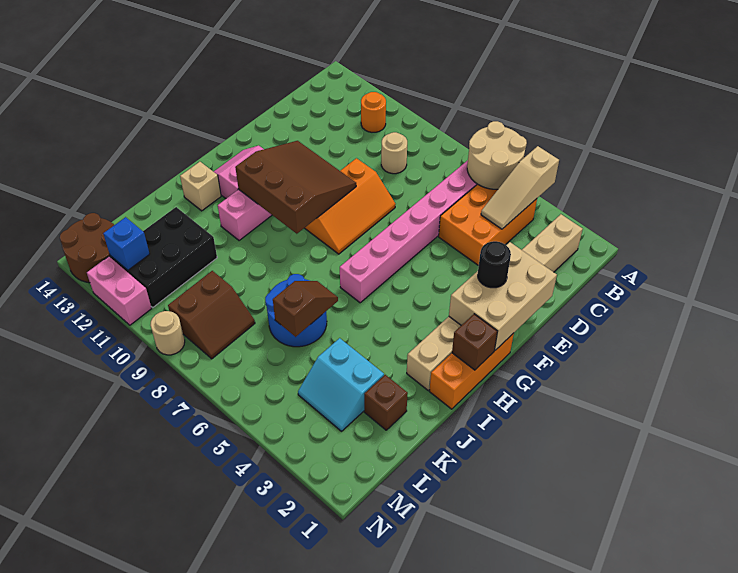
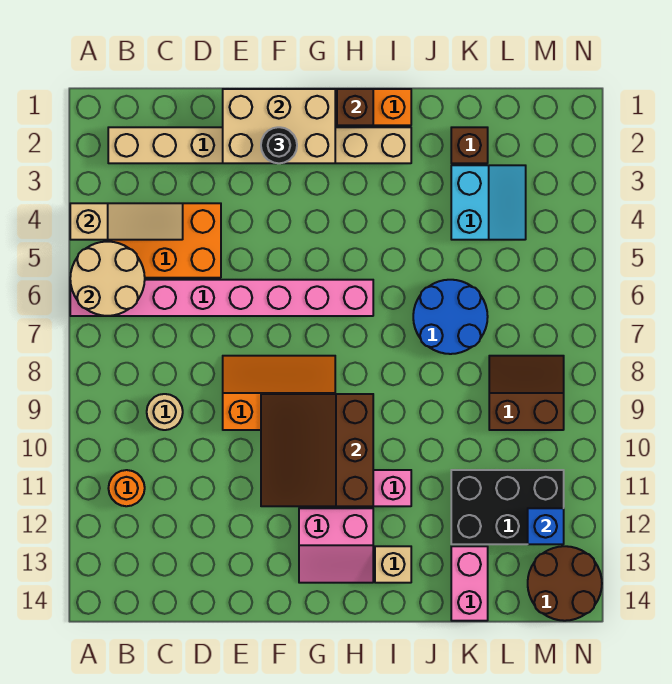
brown 1x2 slope [273,281,338,337] -> none
tan 1x1 round brick [150,311,185,355] -> none
pink 1x2 brick [87,256,152,325] -> pink 1x2 brick moved to [451,546,488,621]

